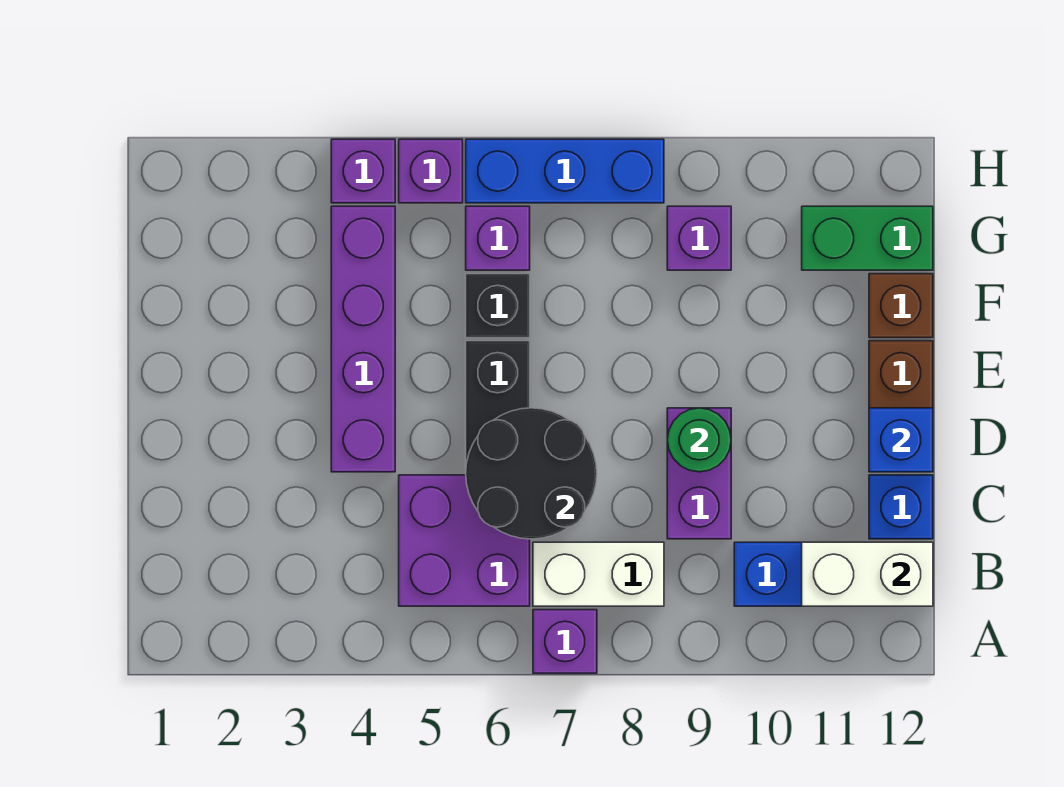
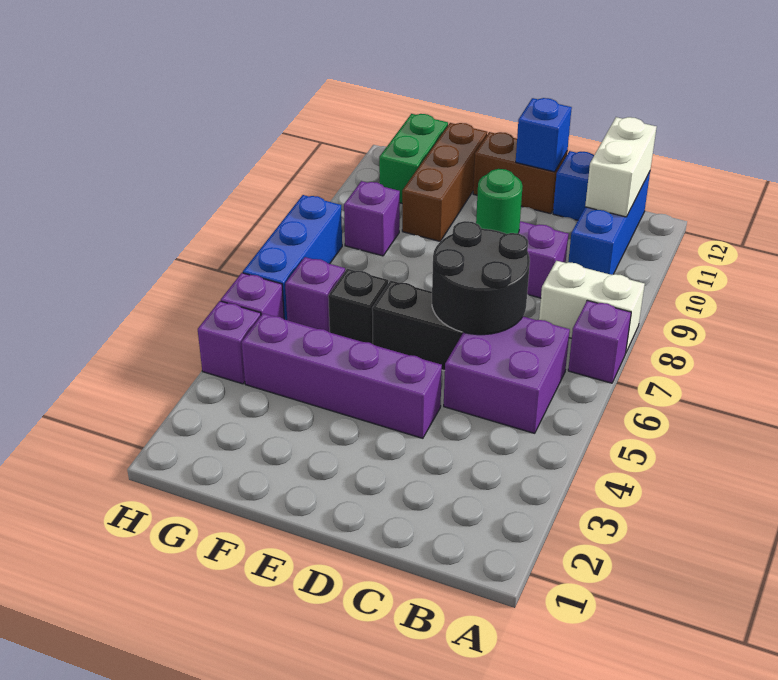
white 1x2 brick [533,542,664,606] -> white 1x2 brick turned to [539,261,645,352]
brown 1x1 brick [869,274,933,338] -> brown 1x3 brick [402,123,487,241]

